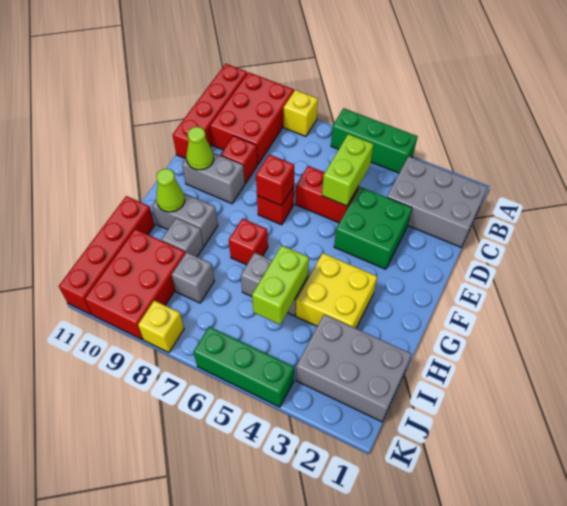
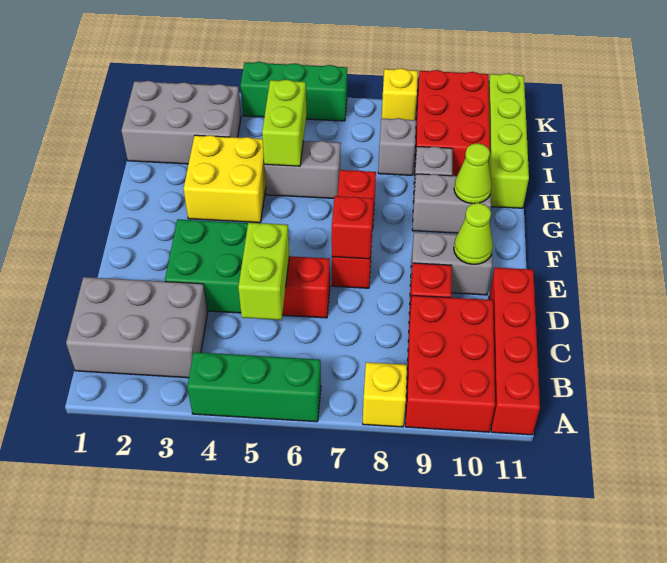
red 1x4 brick [59,196,155,314] -> lime 1x4 brick [488,73,529,208]

